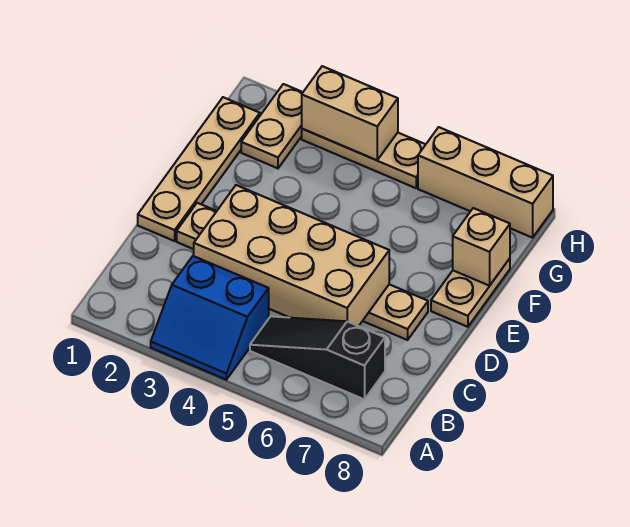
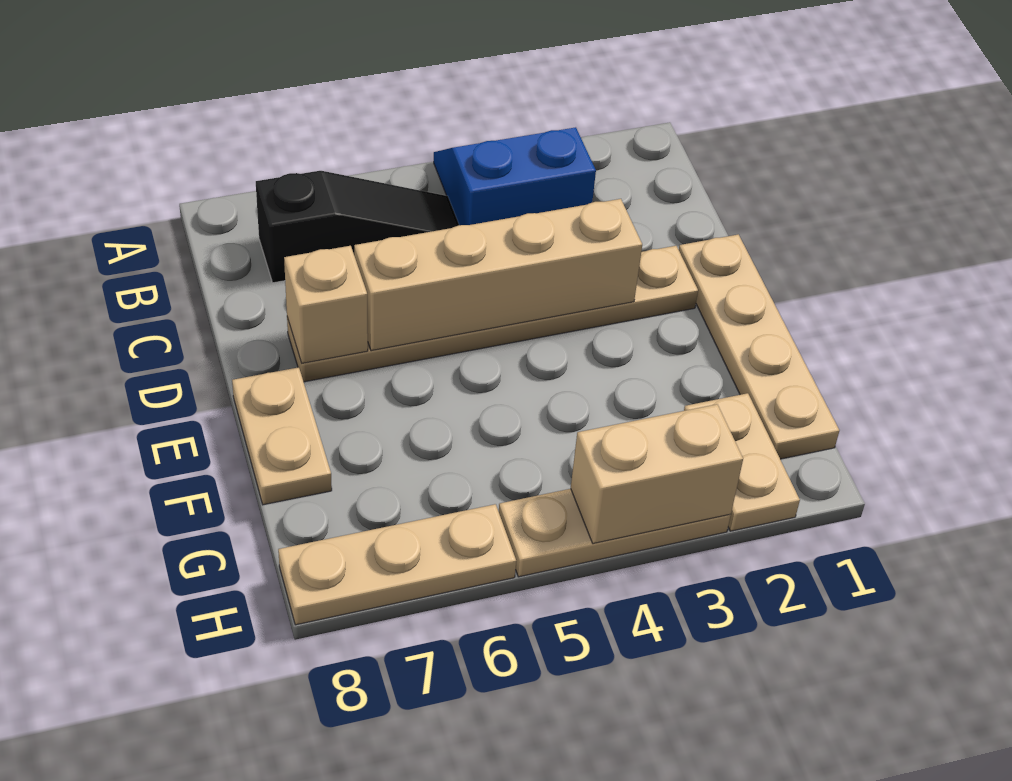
tan 2x4 brick [194,185,389,326] -> tan 1x4 brick [354,199,642,351]
tan 1x1 brick [453,208,510,286] -> tan 1x1 brick moved to [284,246,368,363]
tan 1x3 brick [418,127,553,238] -> tan 1x3 plate [278,504,516,625]

